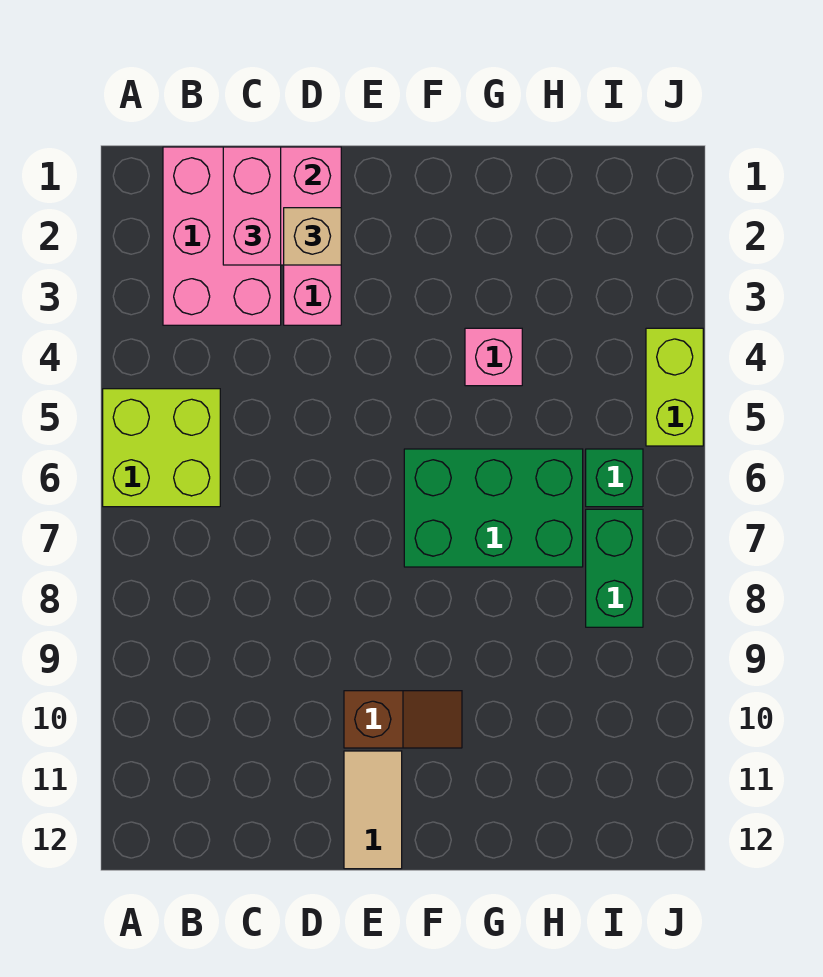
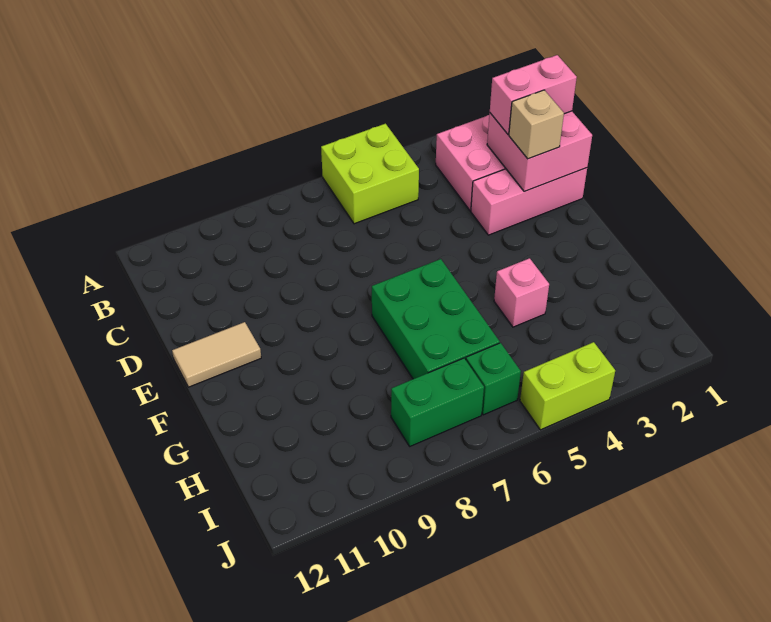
brown 1x2 slope [344,691,462,748] -> none

